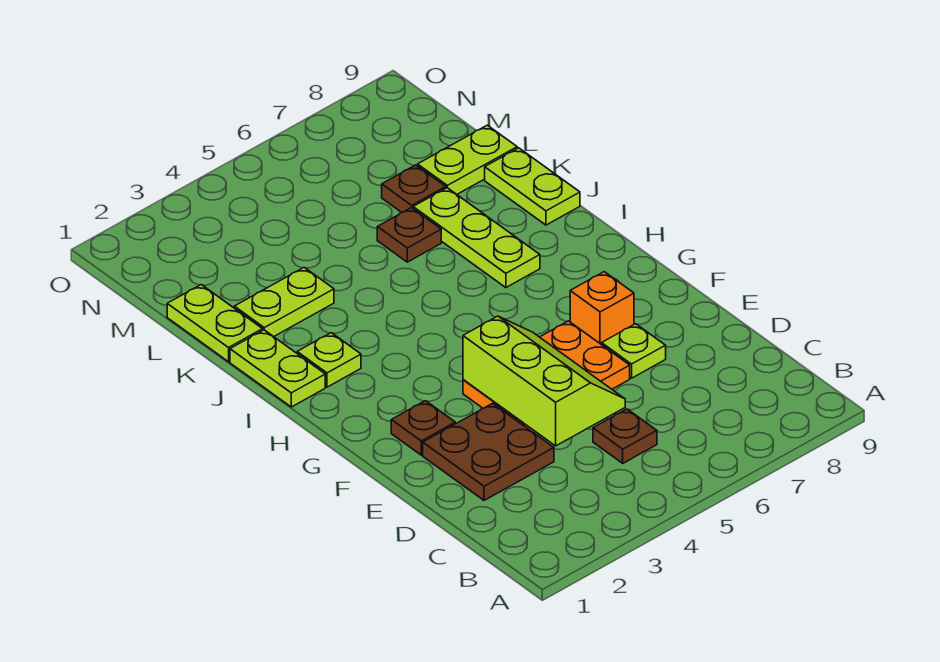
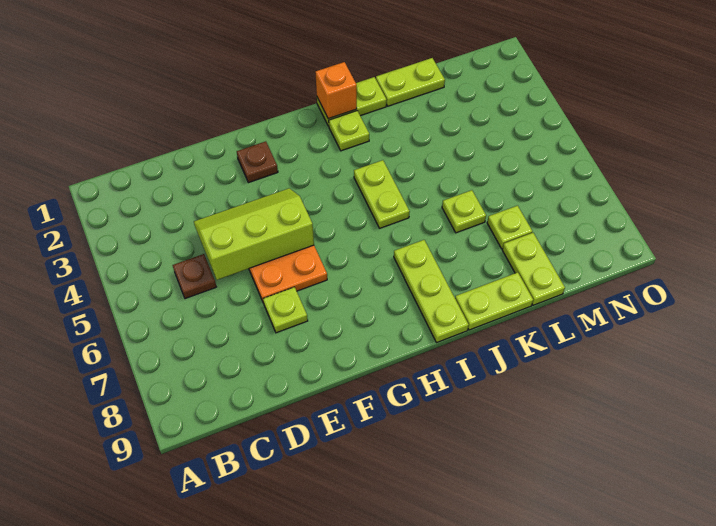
brown 2x2 plate [423,403,554,500] -> none
lime 2x3 slope [463,316,625,446] -> lime 2x3 slope turned to [194,188,314,280]
orange 1x1 brick [570,272,634,345] -> orange 1x1 brick moved to [315,62,357,119]
lime 1x3 plate [413,188,540,288] -> lime 1x3 plate turned to [394,240,469,342]
lime 1x2 plate [234,268,334,337] -> lime 1x2 plate moved to [354,160,410,228]
brown 1x1 plate [377,208,441,262] -> lime 1x1 plate [442,190,486,233]
brown 1x1 plate [382,165,446,213] -> lime 1x1 plate [487,206,532,249]

